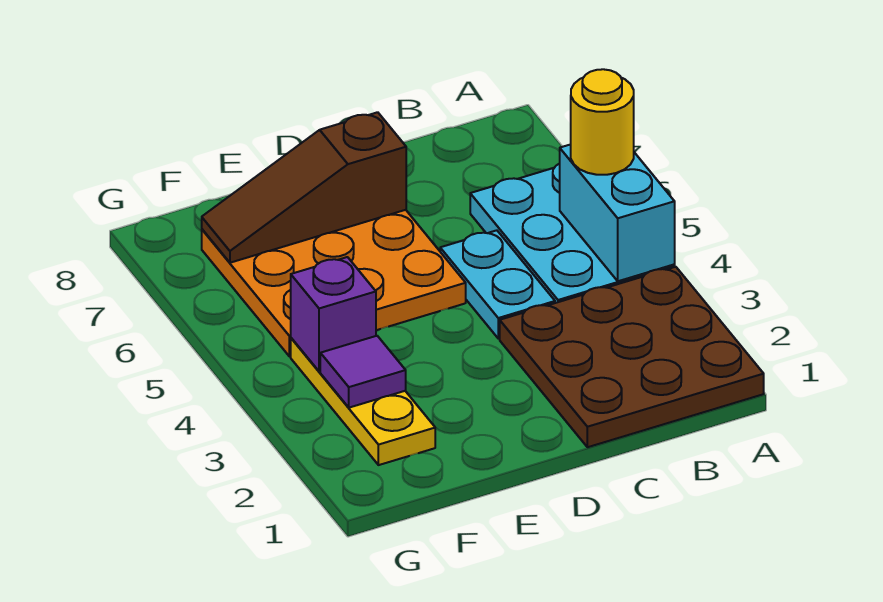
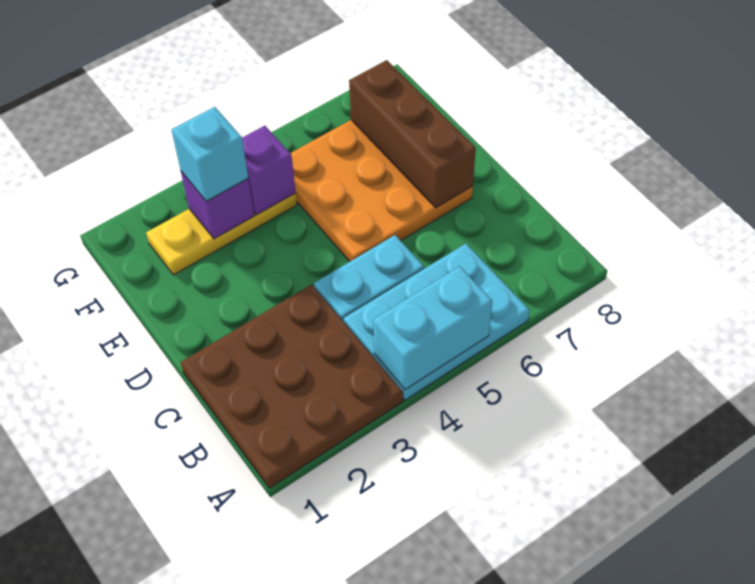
yellow 1x1 round brick [571,69,634,175] -> none
brown 1x3 slope [202,112,406,263] -> brown 1x3 brick [349,60,476,208]
purple 1x1 tile [320,336,406,408] -> purple 1x1 brick [181,172,254,239]
none -> cyan 1x1 brick [171,107,248,201]

